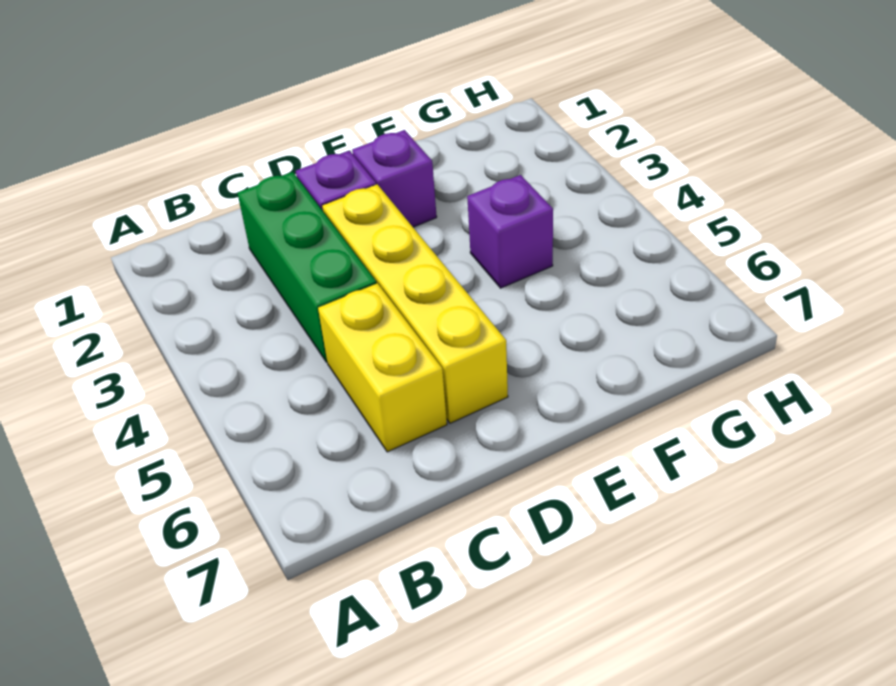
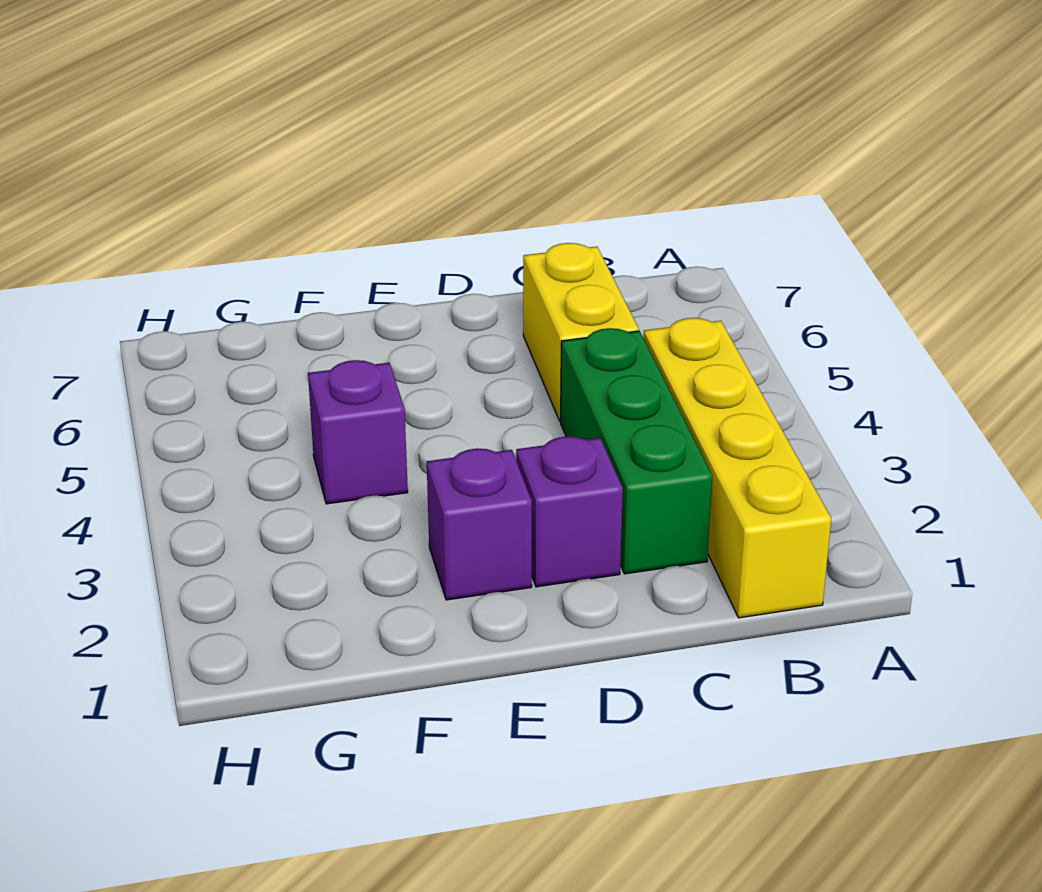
yellow 1x4 brick [322,184,508,423] -> yellow 1x4 brick moved to [643,318,831,618]

